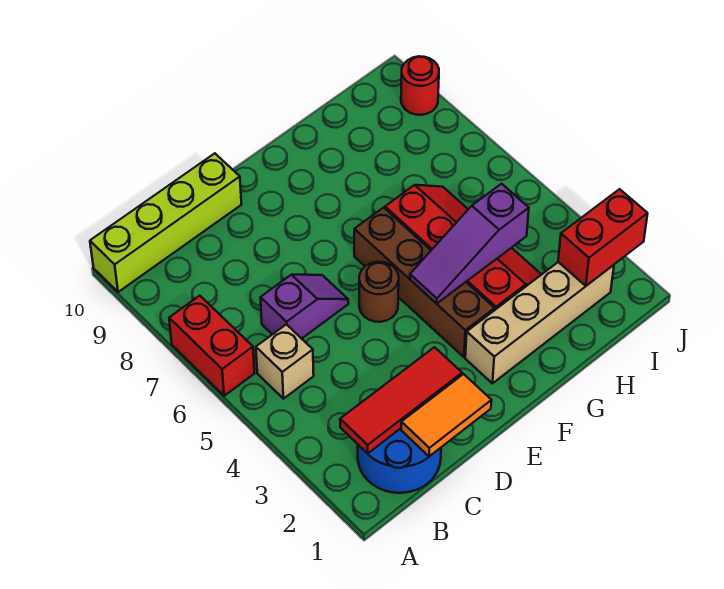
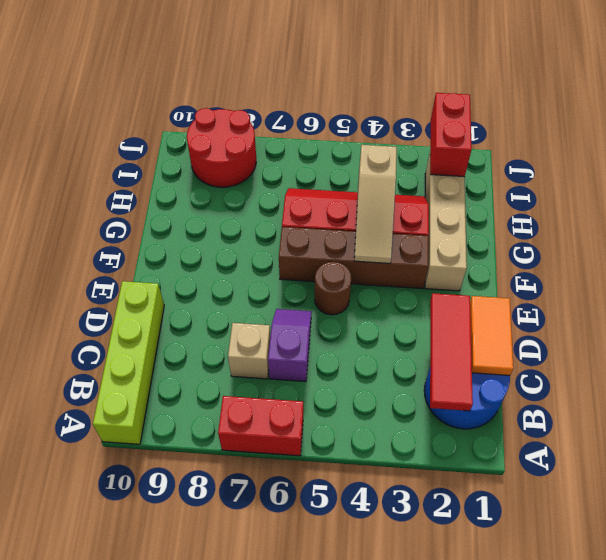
tan 1x1 brick [256,324,314,399] -> tan 1x1 brick moved to [228,323,270,379]
purple 1x3 slope [410,184,529,304] -> tan 1x3 slope [354,145,397,263]
red 1x1 round brick [401,56,439,115] -> red 2x2 round brick [187,108,256,187]

